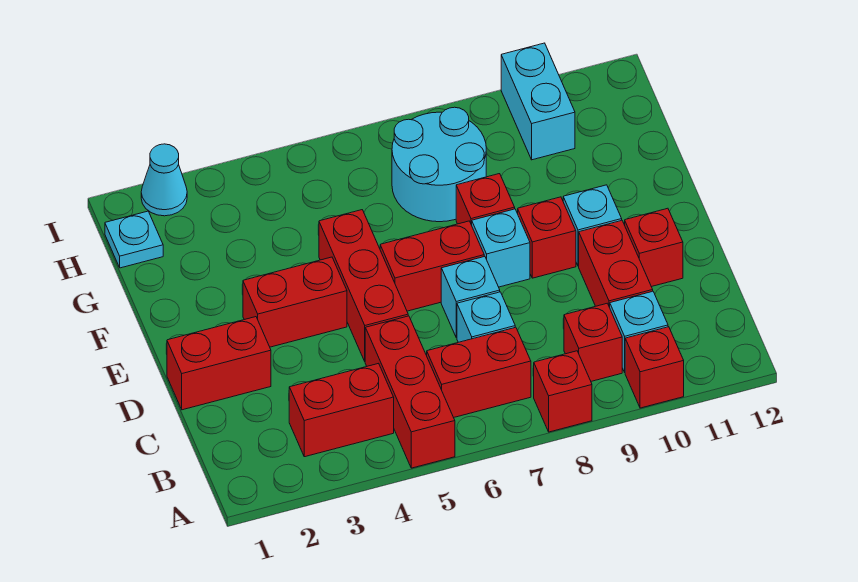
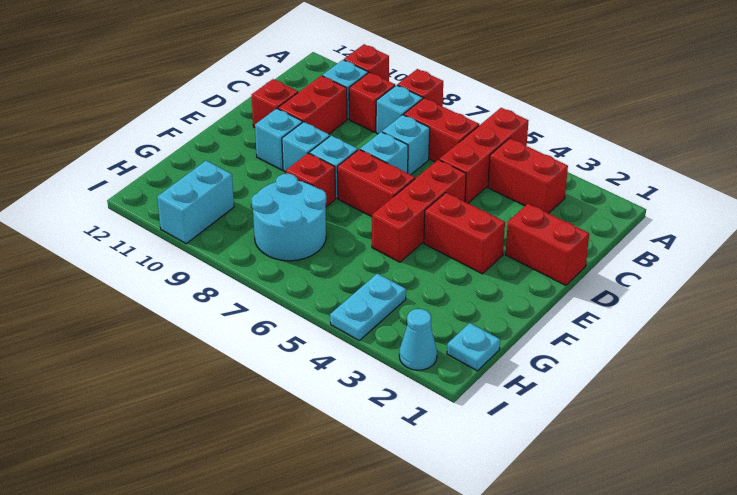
none -> cyan 1x1 brick [376,85,423,134]
red 1x1 brick [518,197,576,278] -> cyan 1x1 brick [282,122,330,172]
none -> cyan 1x2 plate [330,274,406,340]

